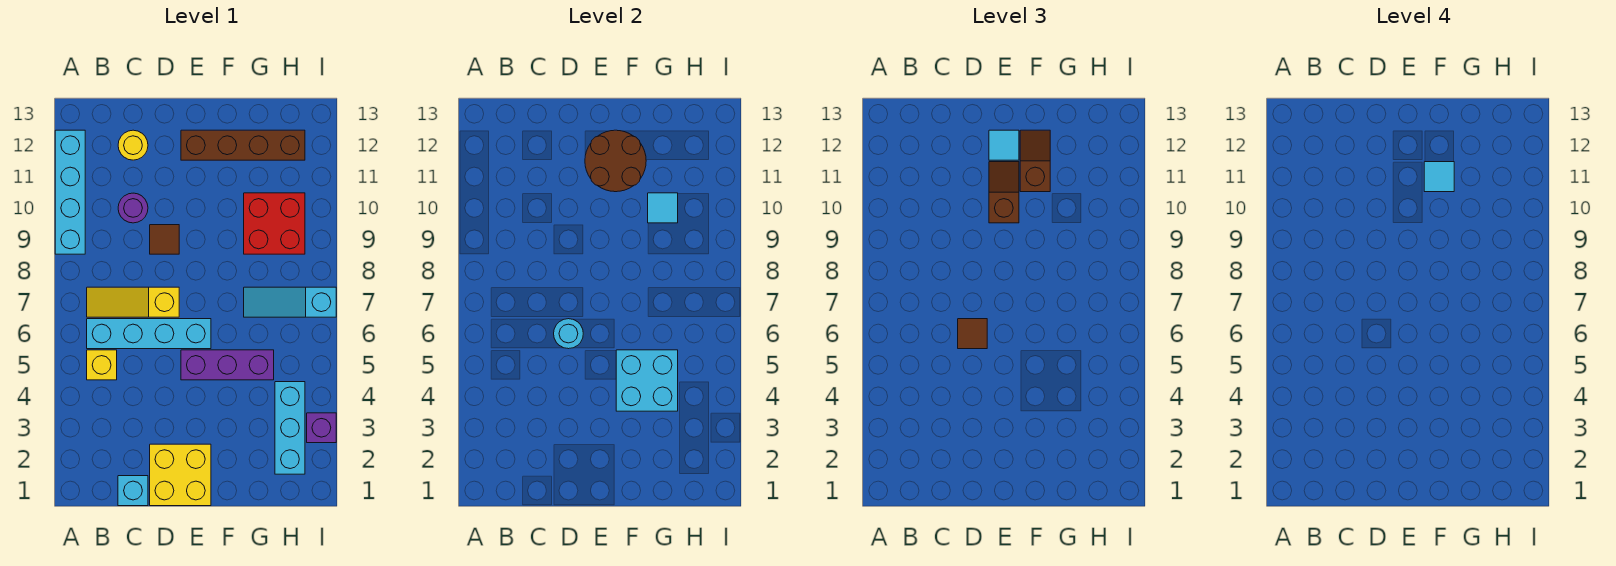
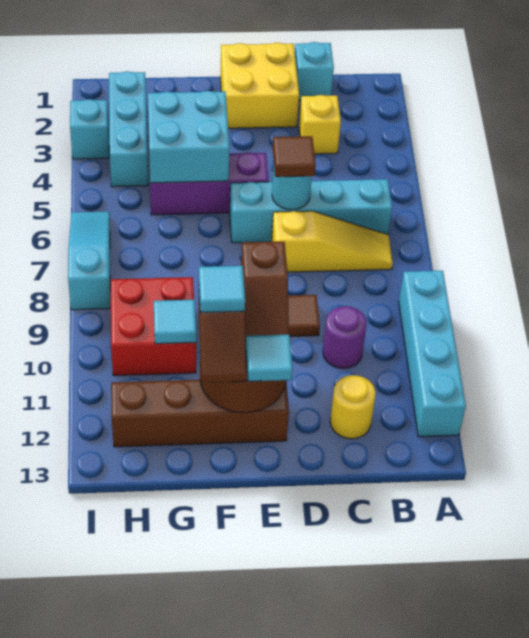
yellow 1x1 brick [87,350,117,380] -> yellow 1x1 brick moved to [299,95,341,154]
cyan 1x3 slope [244,287,336,317] -> cyan 1x3 slope turned to [68,211,110,310]
purple 1x1 brick [307,413,336,443] -> cyan 1x1 brick [70,99,109,159]

